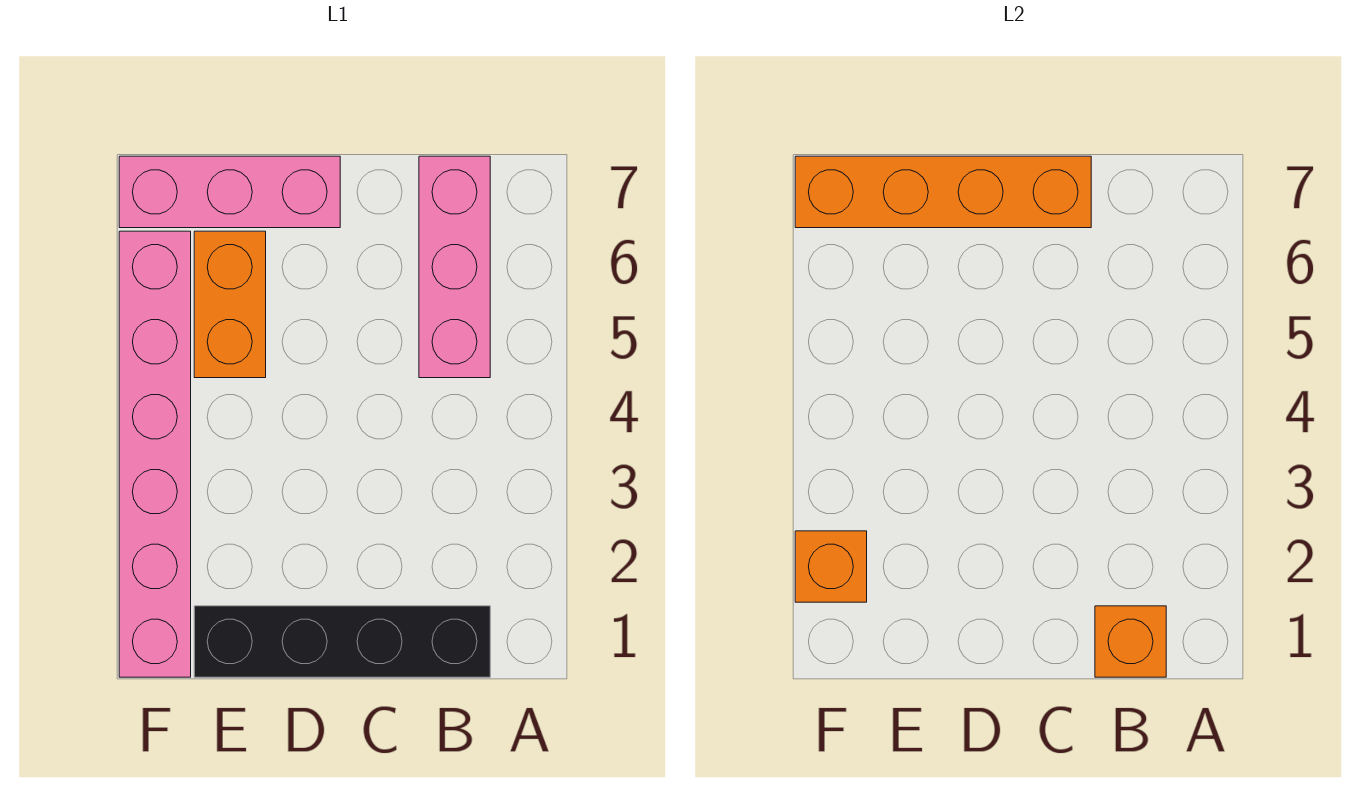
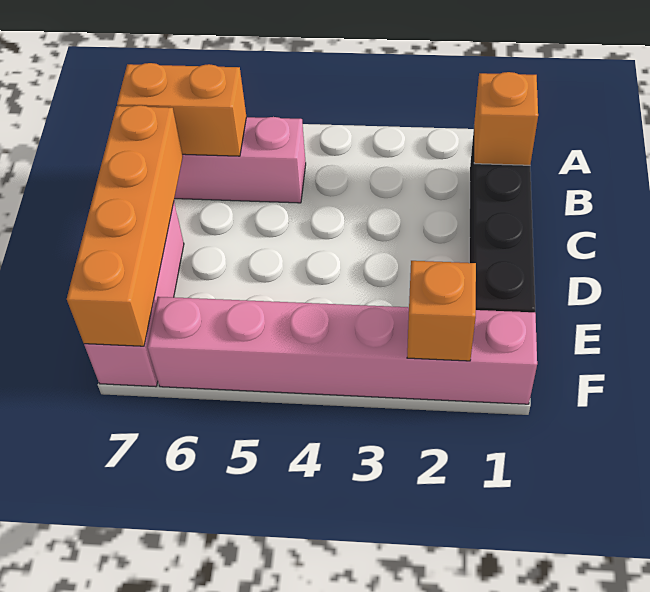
orange 1x2 brick [194,231,266,378] -> orange 1x2 brick moved to [117,63,246,156]

